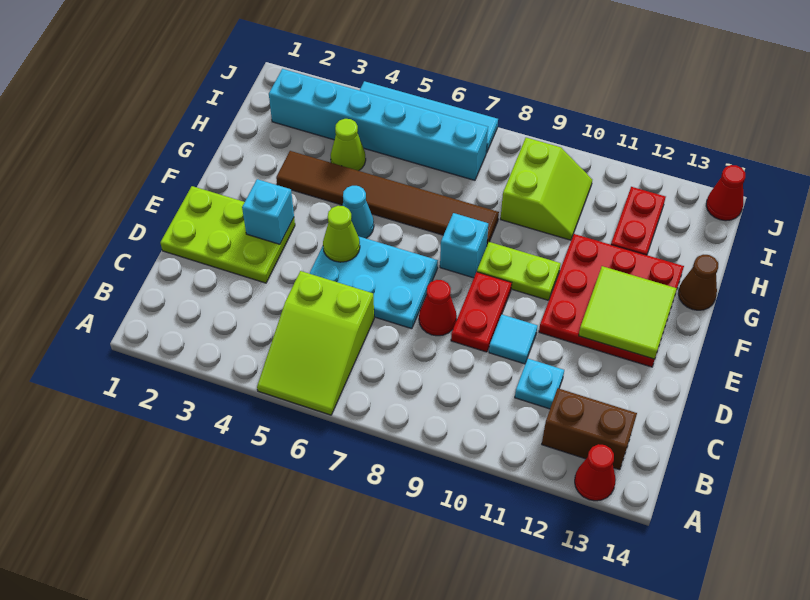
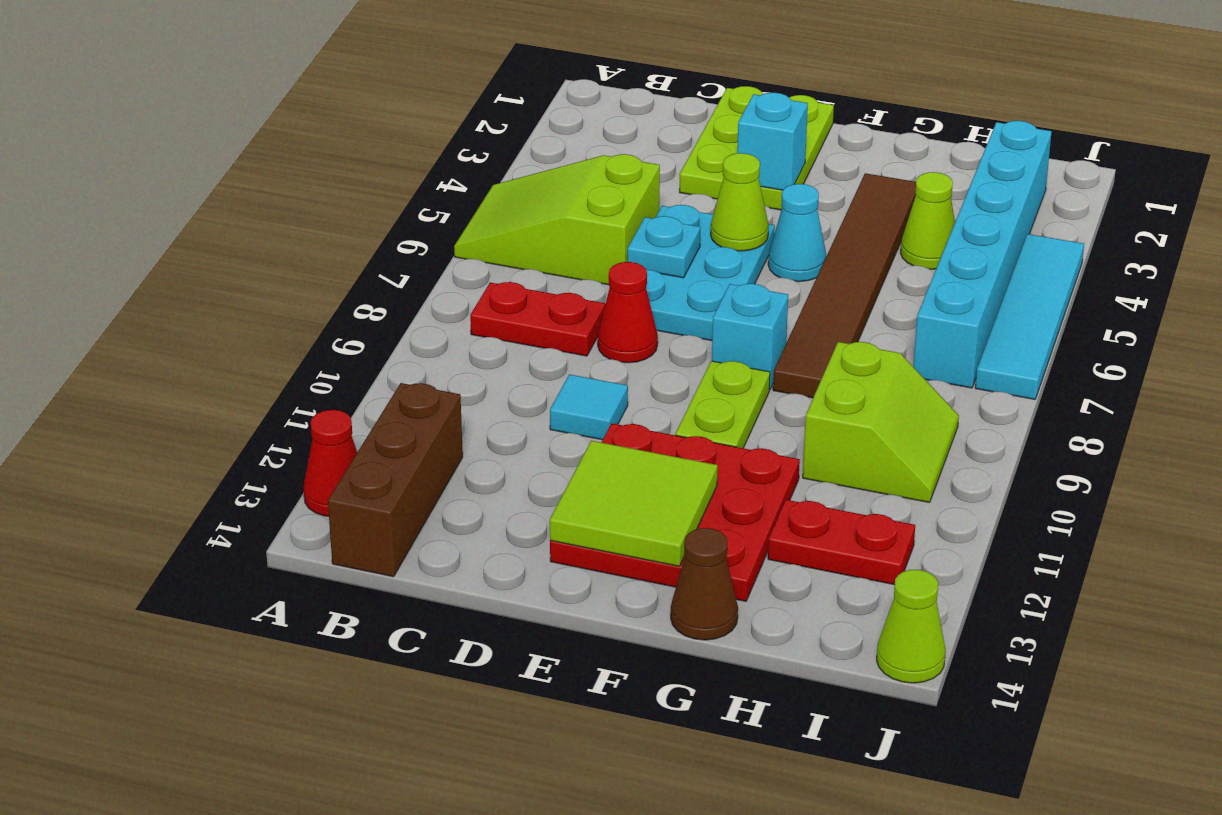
brown 1x2 brick [542,388,637,470] -> brown 1x3 brick [328,383,463,577]
cyan 1x1 plate [515,358,564,409] -> cyan 1x1 plate moved to [628,216,700,278]
red 1x2 plate [451,272,512,352] -> red 1x2 plate moved to [470,282,605,356]
lime 2x2 slope [501,138,592,240] -> lime 2x2 slope turned to [803,342,959,503]
red 1x1 cone [706,165,745,221] -> lime 1x1 cone [877,570,946,683]

